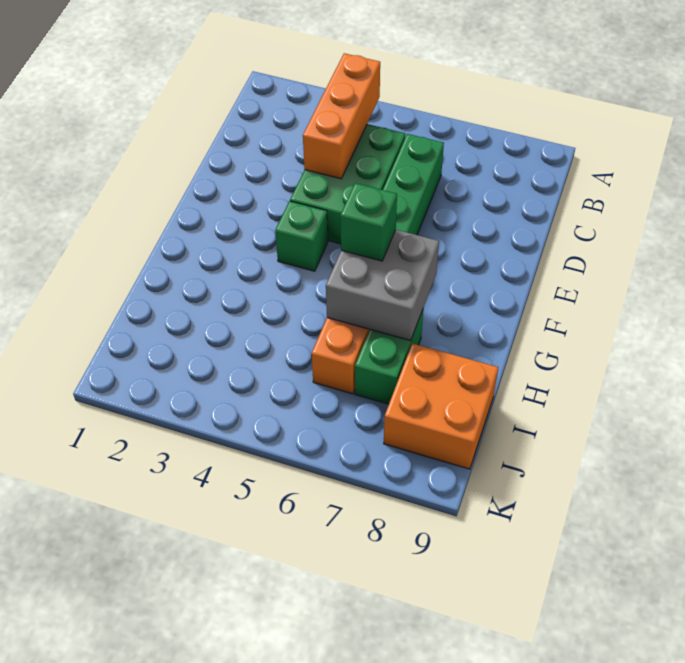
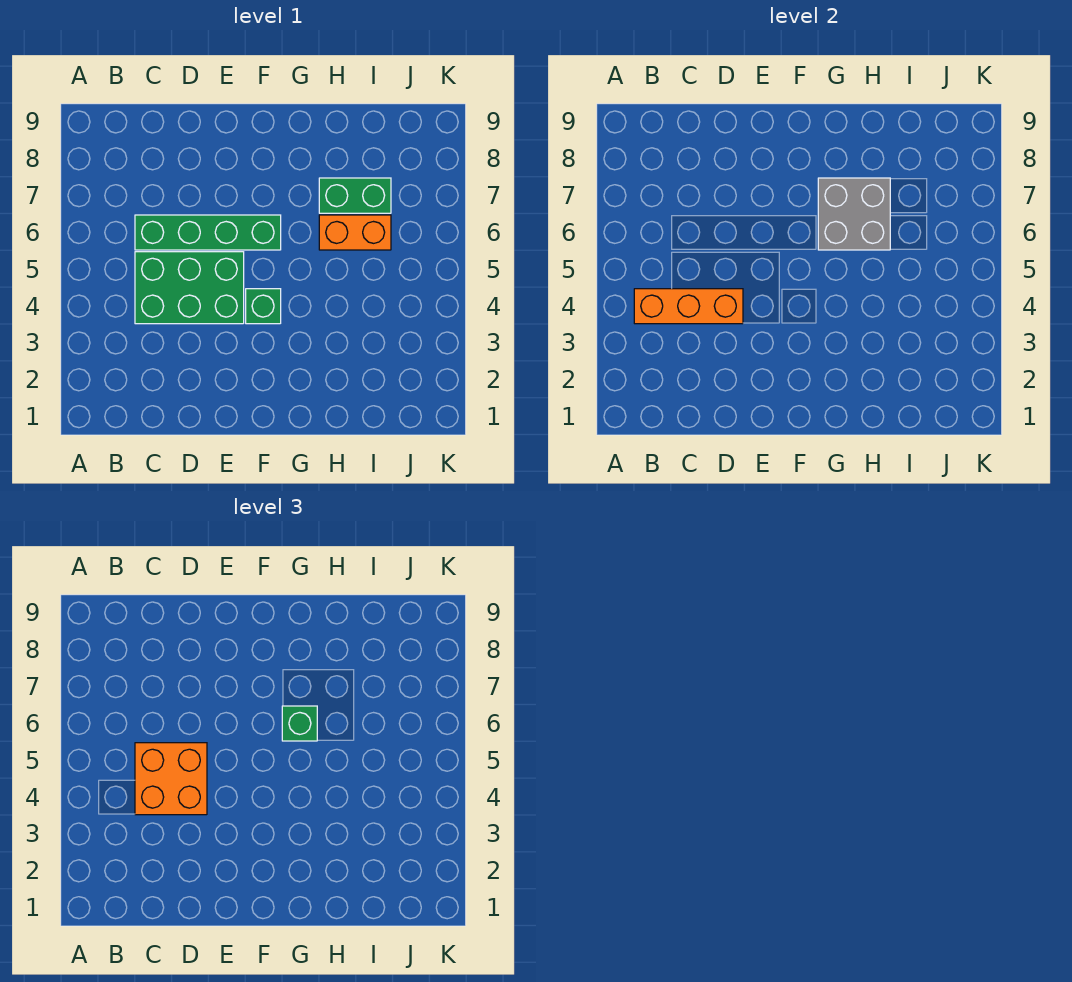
orange 2x2 brick [384,343,498,469] -> orange 2x2 brick moved to [135,743,207,815]

